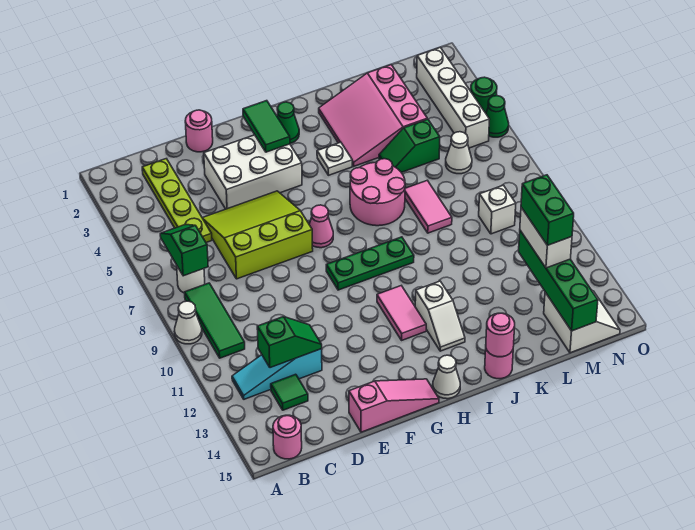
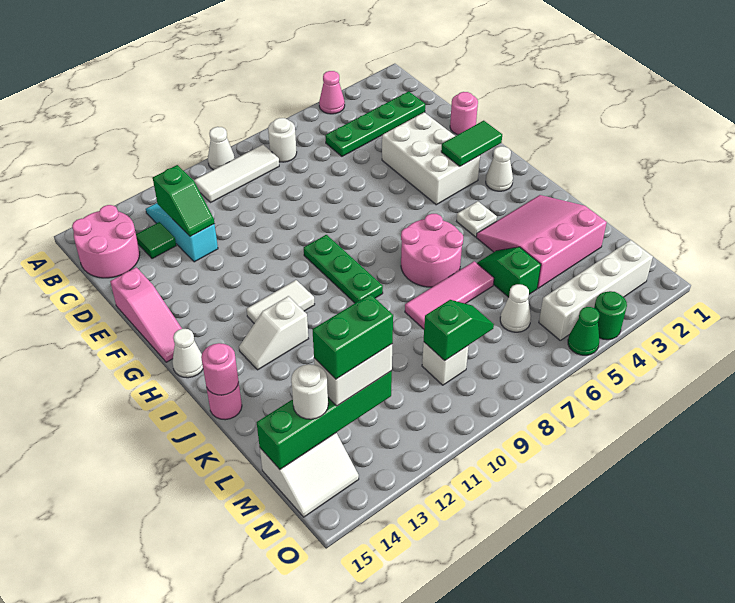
green 1x2 slope [160,225,208,276] -> green 1x2 slope moved to [424,300,494,361]
green 1x3 tile [185,283,245,358] -> white 1x3 tile [194,145,279,202]
pink 1x1 round brick [273,415,302,459] -> pink 2x2 round brick [72,205,140,278]
lime 1x4 plate [142,159,212,243] -> green 1x4 plate [325,91,425,156]
lime 3x3 slope [203,191,313,279] -> none
pink 1x1 cone [309,205,333,248] -> pink 1x1 cone moved to [319,71,345,114]
green 1x1 cone [277,102,299,143] -> white 1x1 cone [486,146,513,191]
pink 1x2 tile [377,286,426,340] -> white 1x2 tile [247,280,315,323]
pink 1x2 tile [405,180,452,233] -> pink 1x3 tile [405,261,494,329]
none -> white 1x1 round brick [291,364,328,419]

